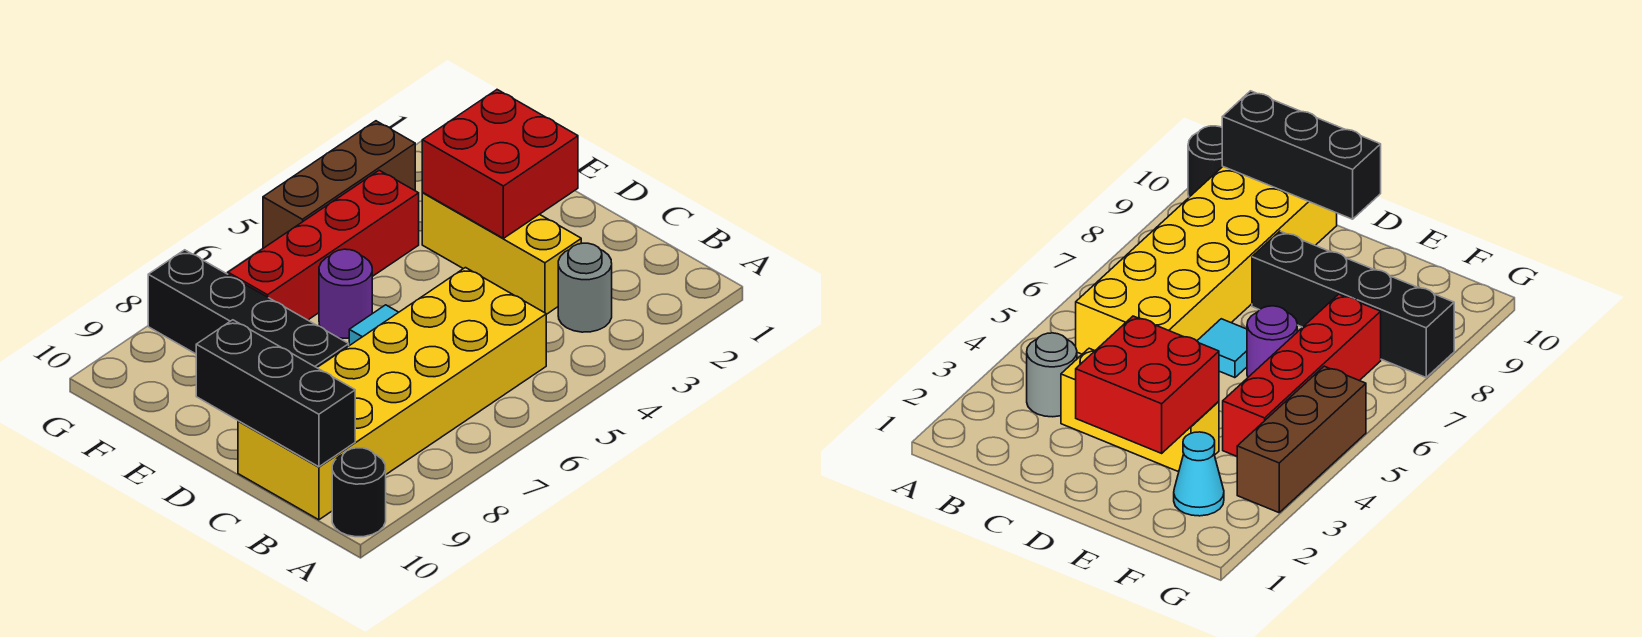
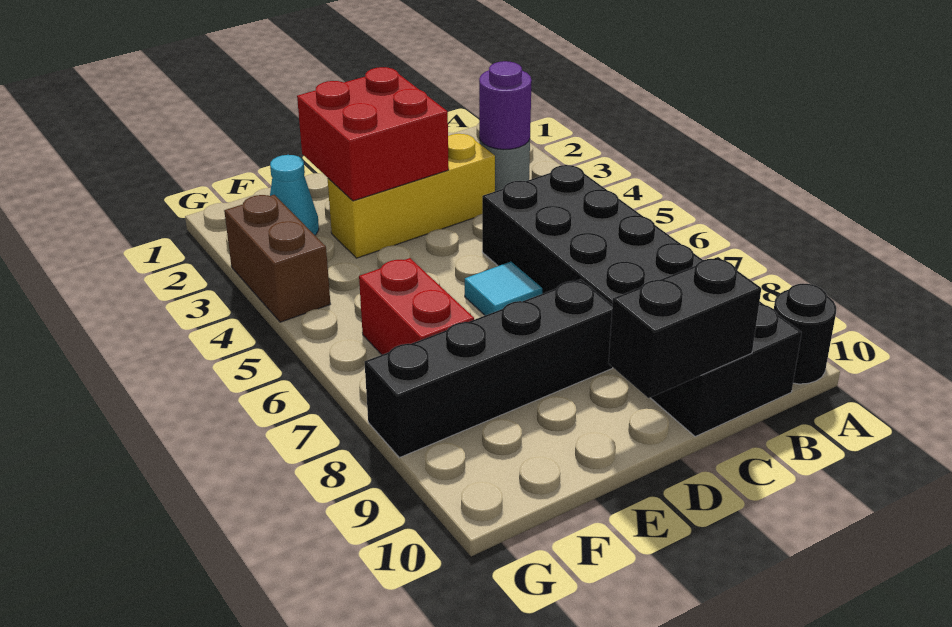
yellow 2x6 brick [238,268,546,520] -> black 2x6 brick [482,165,802,437]
black 1x3 brick [196,320,355,467] -> black 1x2 brick [608,257,761,398]
purple 1x1 round brick [319,249,372,338] -> purple 1x1 round brick moved to [479,61,532,150]
red 1x4 brick [228,170,419,320] -> red 1x2 brick [359,258,474,355]
brown 1x3 brick [263,121,415,248] -> brown 1x2 brick [224,195,330,322]

